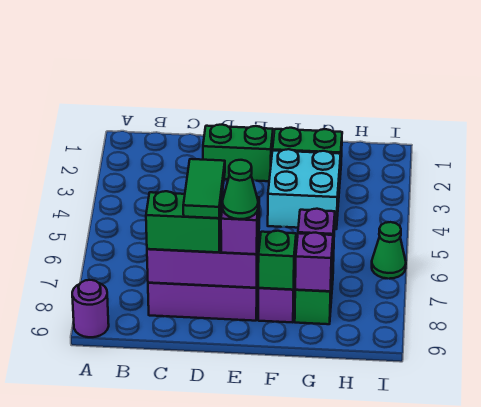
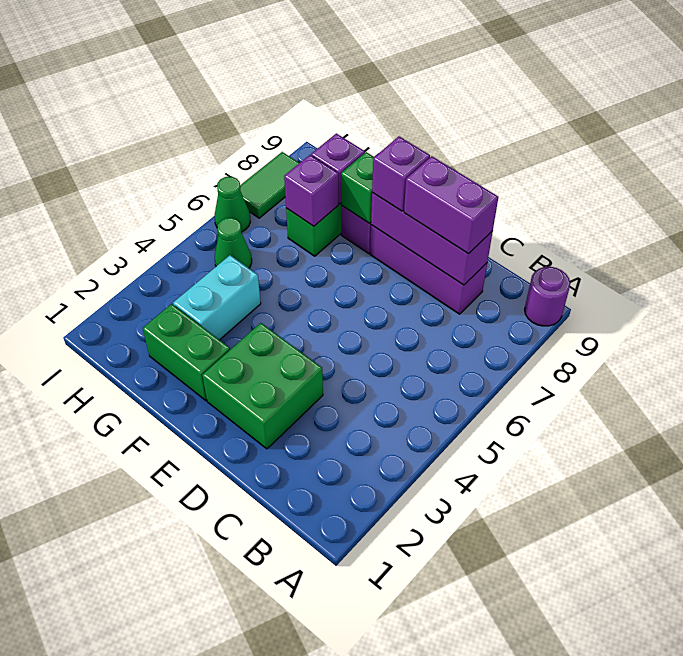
green 1x2 brick [146,191,222,252] -> purple 1x2 brick [404,156,498,254]
green 1x2 brick [203,125,273,181] -> green 2x2 brick [202,323,323,449]
green 1x2 tile [183,159,225,218] -> green 1x2 tile moved to [240,152,299,218]
green 1x1 cone [222,160,258,219] -> green 1x1 cone moved to [215,218,252,268]
cyan 2x2 brick [268,149,341,229] -> cyan 1x2 brick [173,255,261,340]

